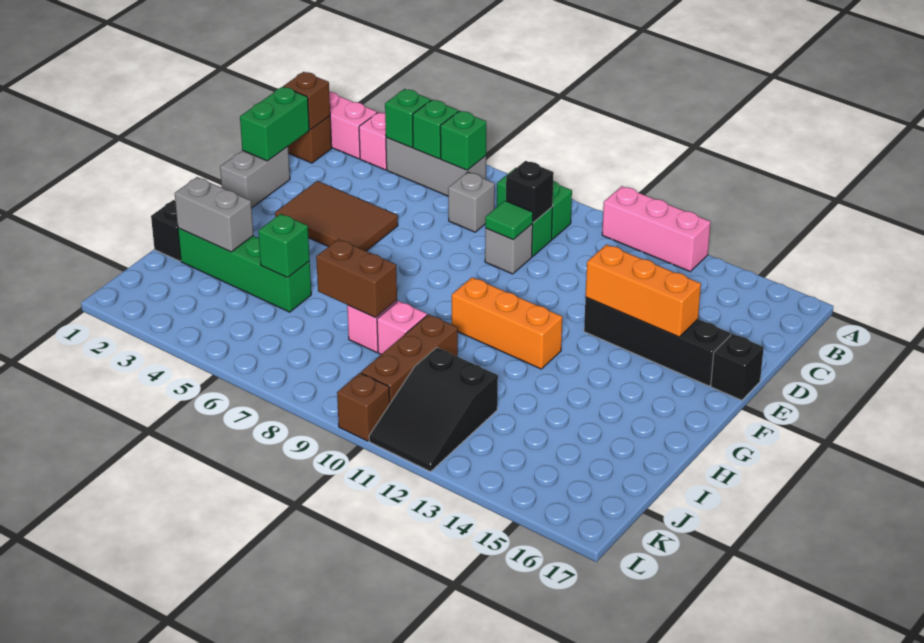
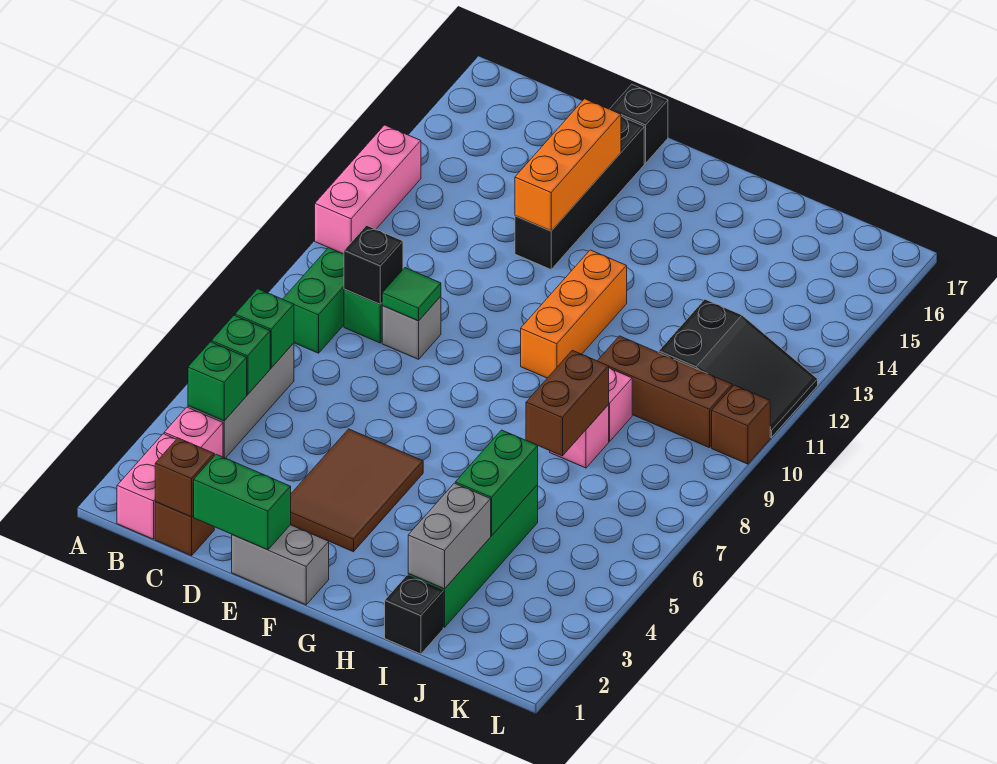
grey 1x1 brick [448,172,495,232] -> none
green 1x1 brick [258,214,310,278] -> green 1x2 brick [455,430,538,536]

